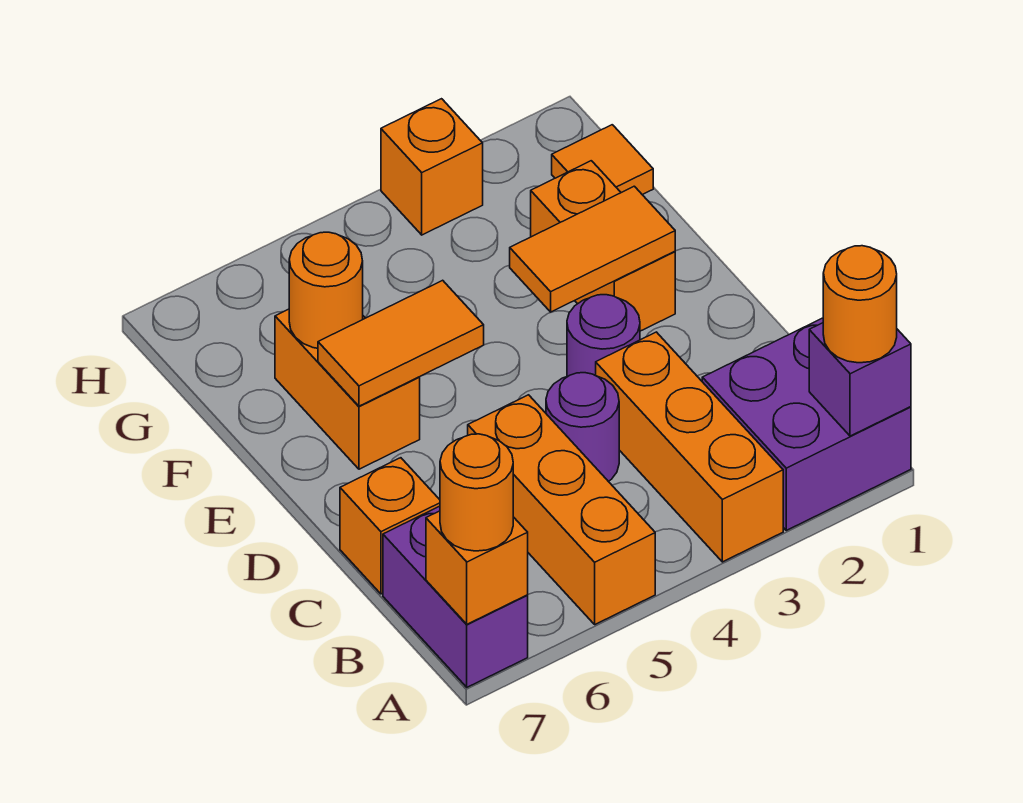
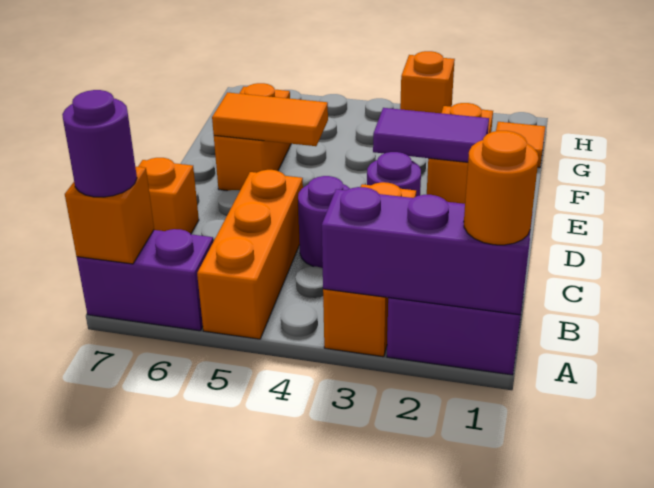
purple 1x1 brick [809,323,911,436] -> purple 1x3 brick [322,187,533,315]
purple 1x2 brick [383,506,528,687] -> purple 1x2 brick turned to [77,229,213,331]
orange 1x1 round brick [440,434,513,551] -> purple 1x1 round brick [62,90,137,197]
orange 1x2 tile [510,186,675,312] -> purple 1x2 tile [373,108,489,162]
orange 1x1 round brick [289,232,363,348] -> none

